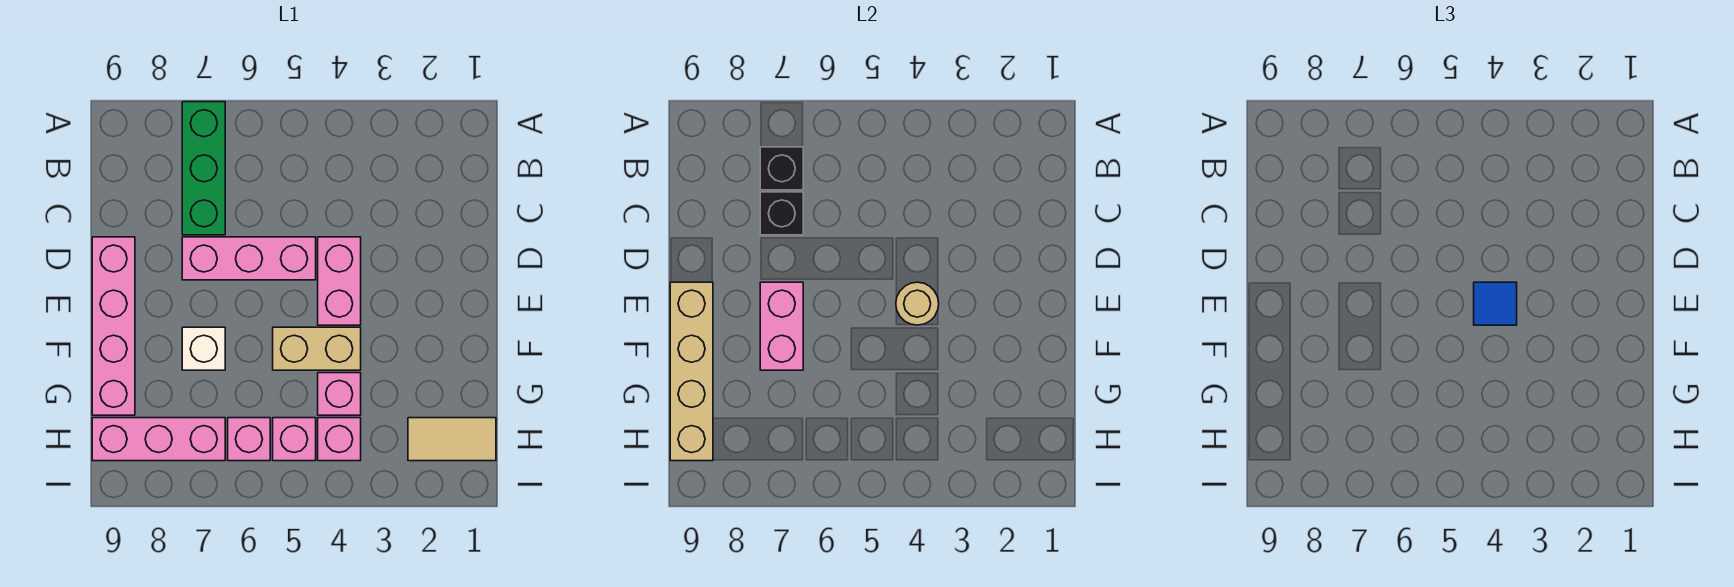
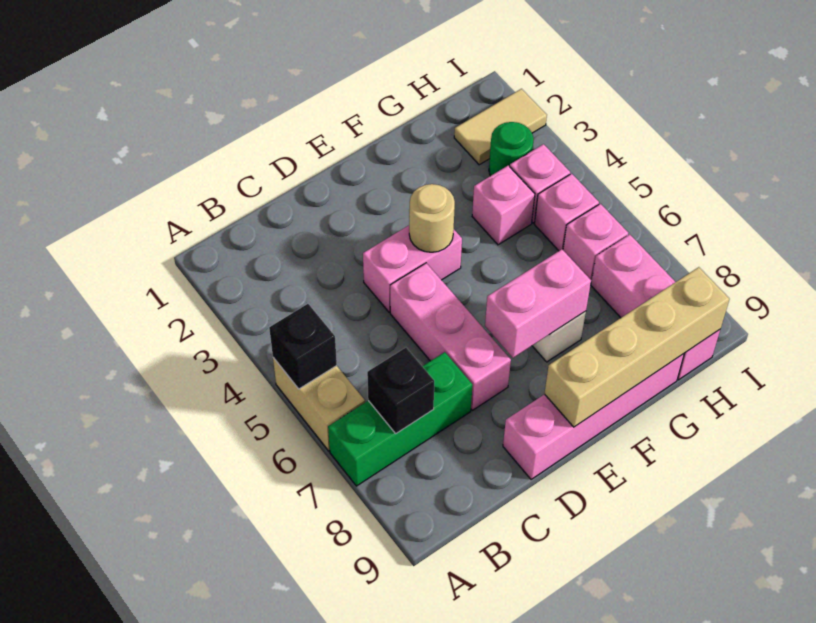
black 1x1 brick [760,192,803,235] -> black 1x1 brick moved to [269,304,337,389]
blue 1x1 tile [1474,282,1517,325] -> none
tan 1x2 brick [273,327,361,370] -> tan 1x2 brick moved to [273,358,365,451]
tan 1x2 tile [408,418,496,461] -> tan 1x2 tile turned to [454,89,547,165]
none -> green 1x1 round brick [489,122,534,176]

